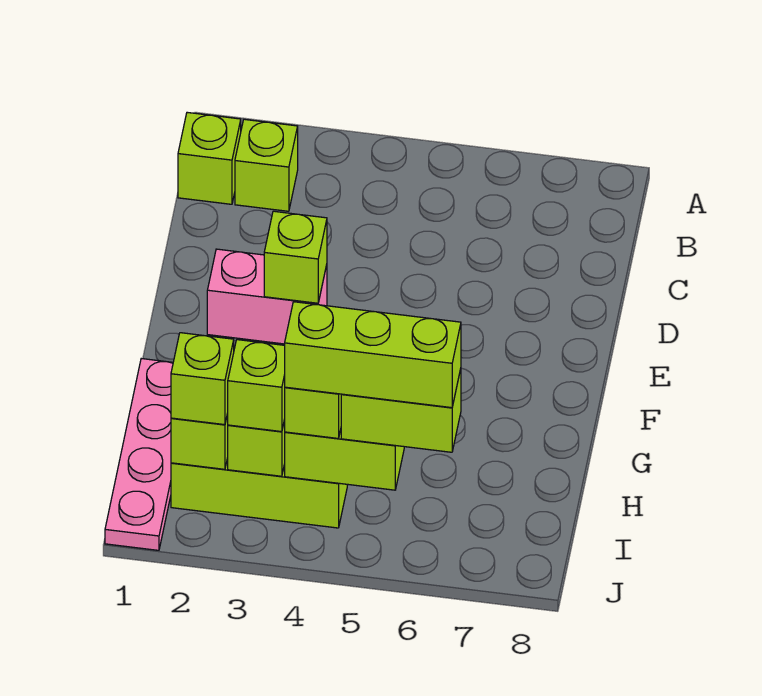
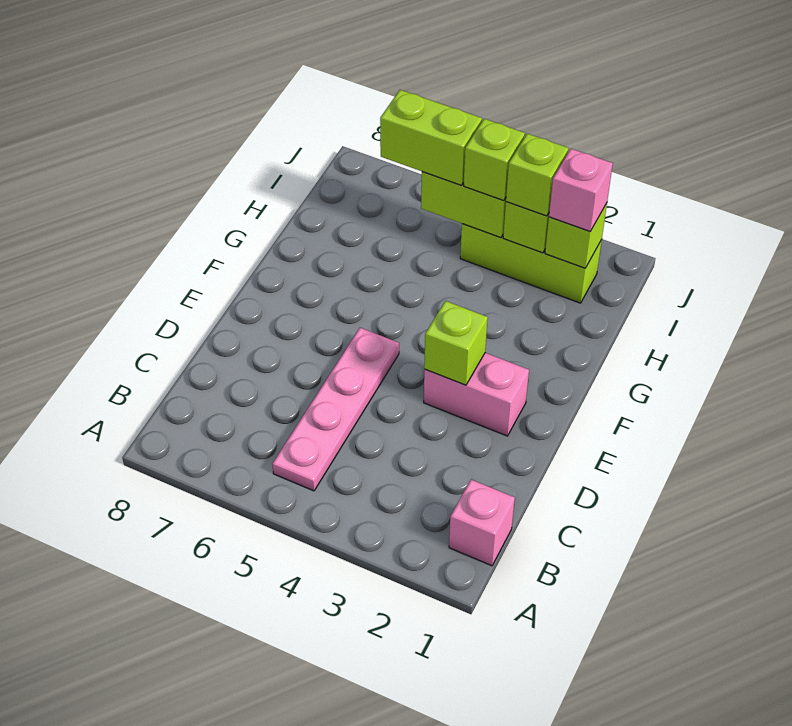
lime 1x1 brick [178,112,241,204] -> pink 1x1 brick [449,480,515,566]
lime 1x1 brick [235,119,298,211] -> none
pink 1x4 plate [105,359,173,550] -> pink 1x4 plate moved to [272,328,399,491]
lime 1x1 brick [171,333,234,425] -> pink 1x1 brick [549,149,613,231]
lime 1x3 brick [285,302,461,408] -> none

